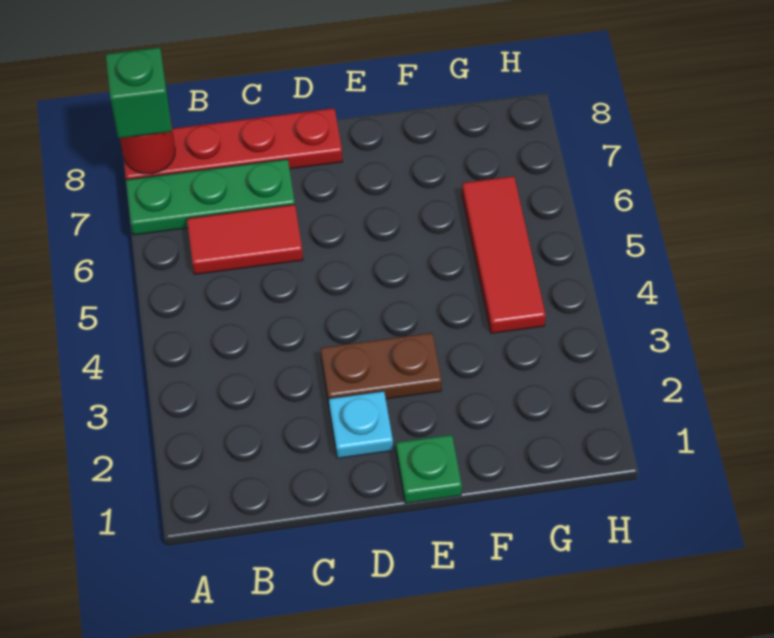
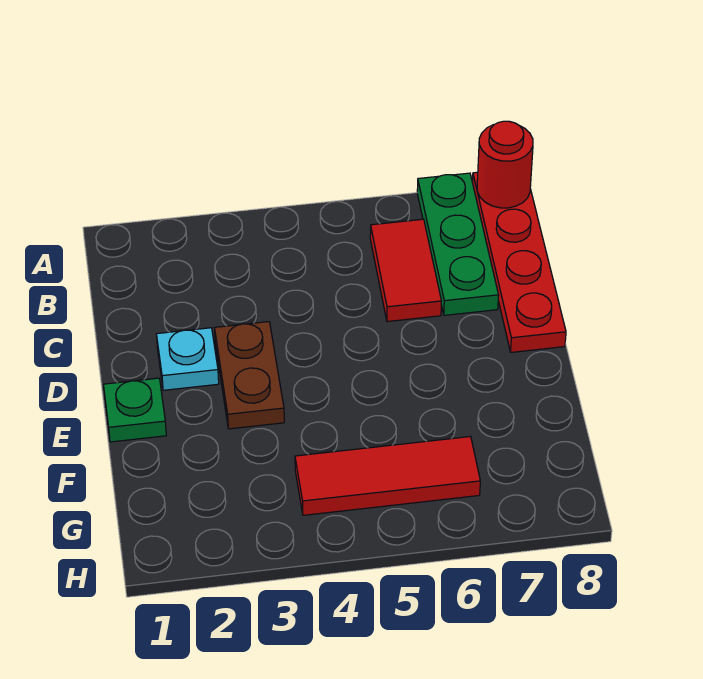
green 1x1 brick [105,47,172,138] -> none

